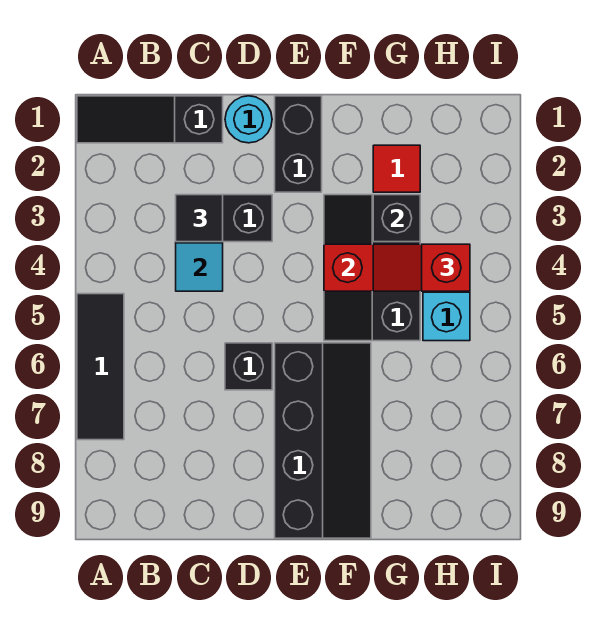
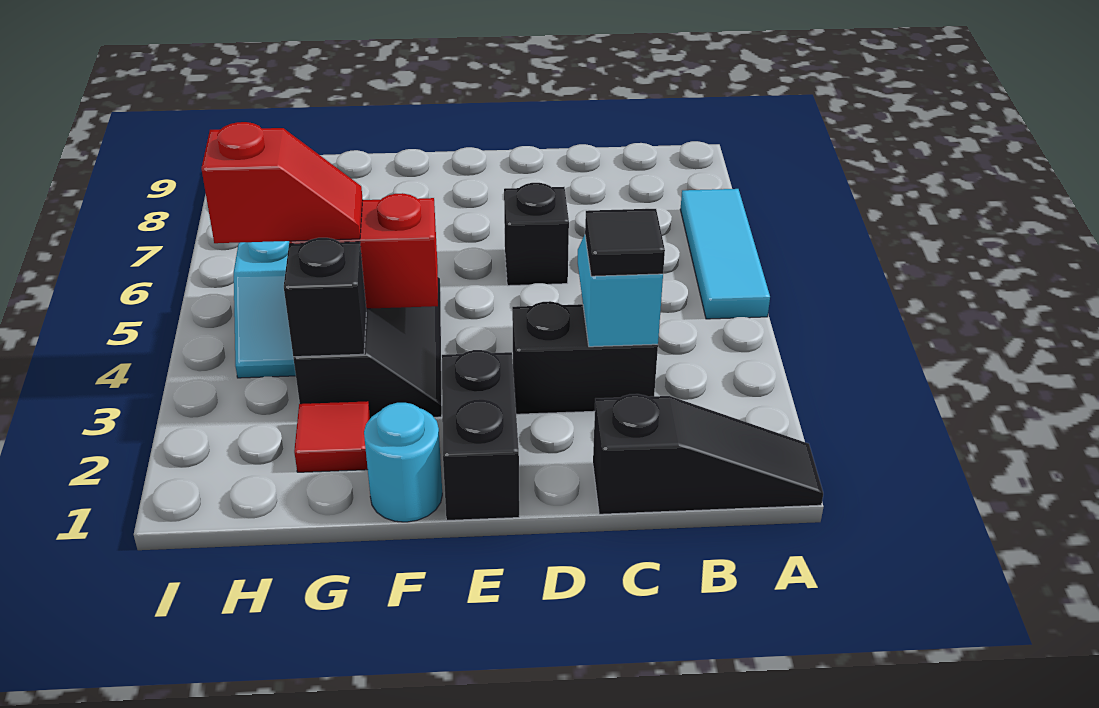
black 1x3 tile [77,294,124,440] -> cyan 1x3 tile [680,189,770,319]
cyan 1x1 round brick [225,96,272,143] -> cyan 1x1 round brick moved to [364,403,442,522]
black 2x4 slope [275,343,371,538] -> none

